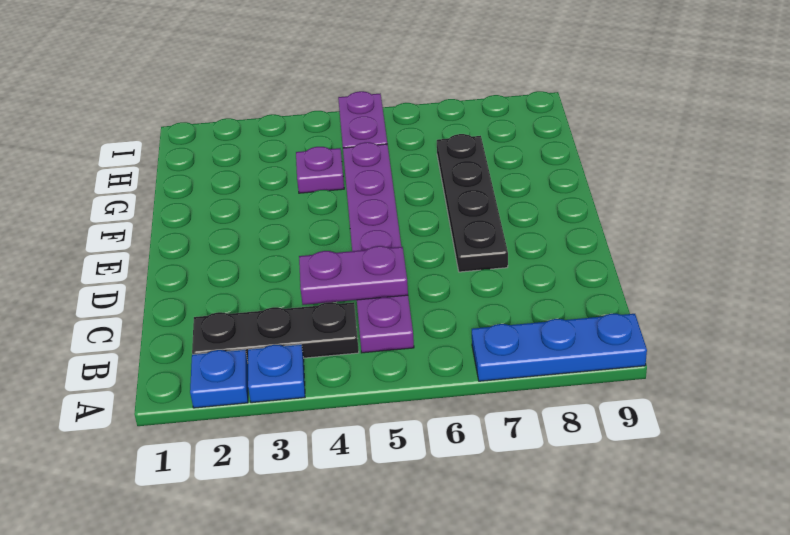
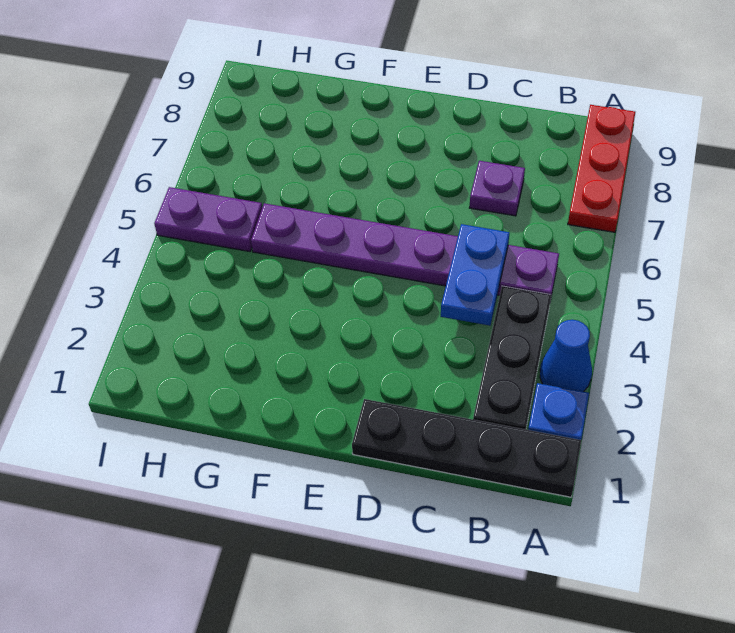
blue 1x1 plate [248,344,305,403] -> blue 1x1 cone [540,320,592,392]
blue 1x3 plate [472,314,647,381] -> red 1x3 plate [568,105,635,232]
purple 1x2 plate [299,246,408,305] -> blue 1x2 plate [441,224,509,326]
black 1x4 plate [437,134,508,272] -> black 1x4 plate moved to [352,399,581,497]
purple 1x1 plate [296,147,344,193] -> purple 1x1 plate moved to [470,161,525,216]

